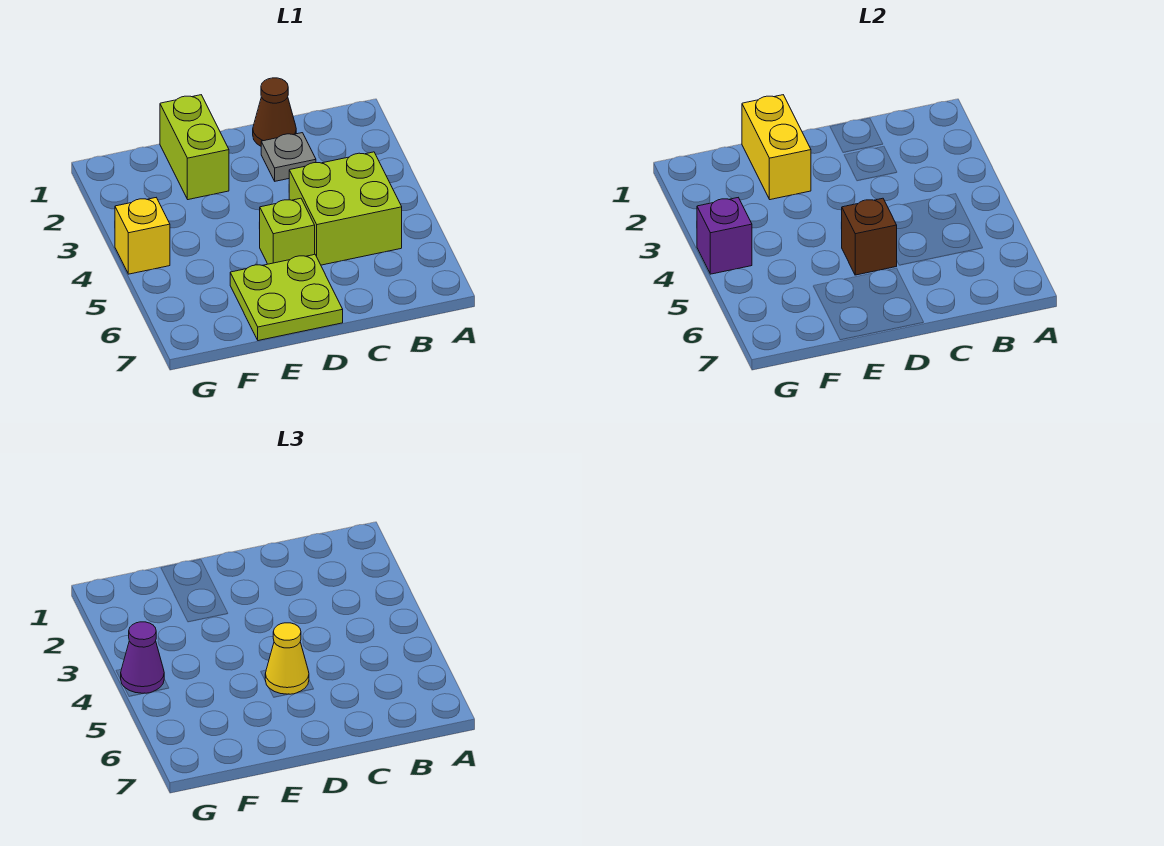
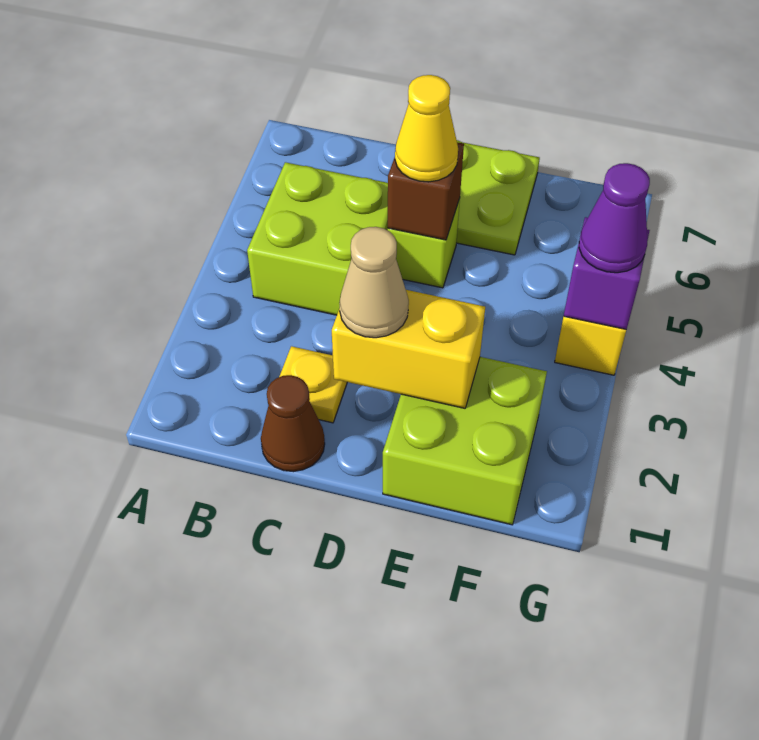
grey 1x1 plate [261,133,316,181] -> yellow 1x1 plate [279,346,347,423]
none -> tan 1x1 cone [339,227,409,338]
lime 1x2 brick [160,95,229,200] -> lime 2x2 brick [383,357,547,525]
yellow 1x2 brick [742,95,811,200] -> yellow 1x2 brick turned to [332,290,485,408]

